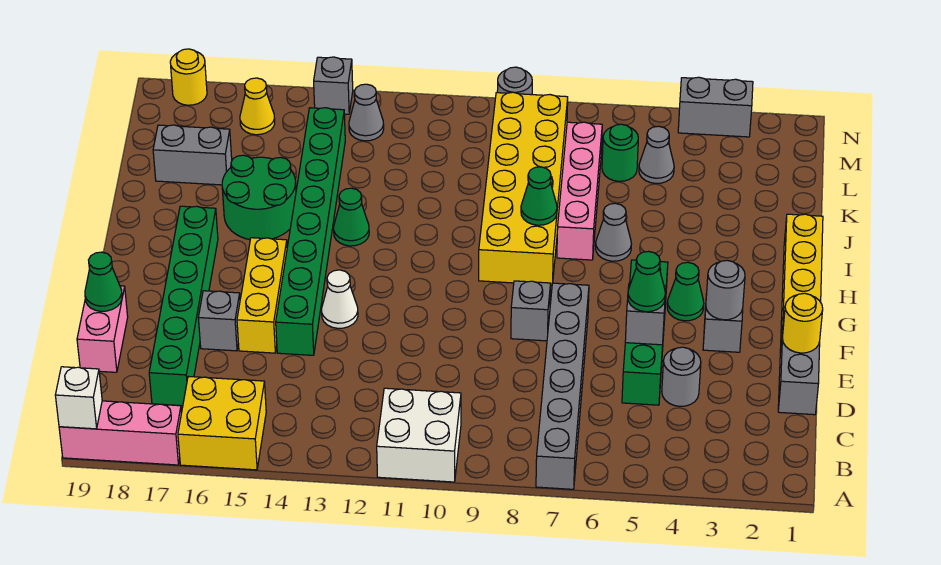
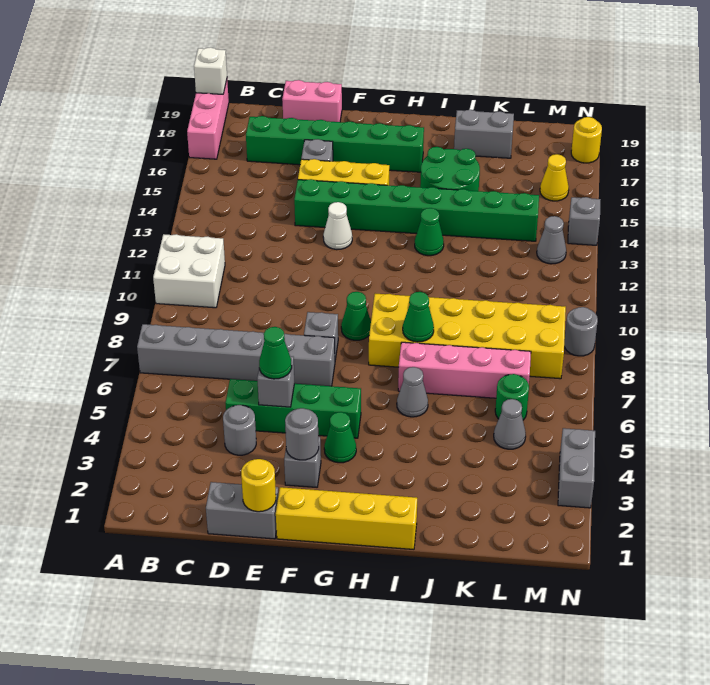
yellow 2x2 brick [178,376,266,470] -> none
green 1x1 cone [85,252,122,311] -> green 1x1 cone moved to [341,292,371,340]
grey 1x2 brick [153,125,232,185] -> grey 1x2 brick turned to [454,110,514,158]

